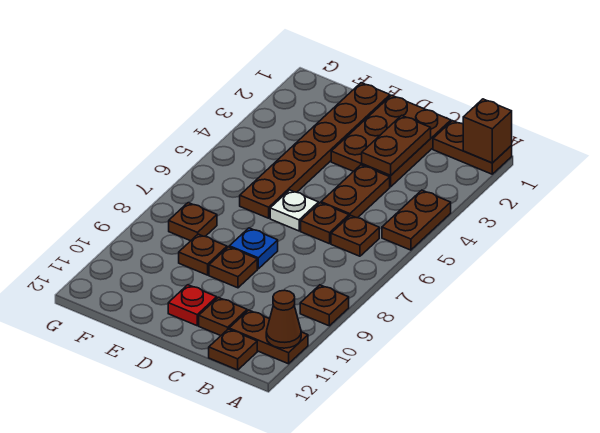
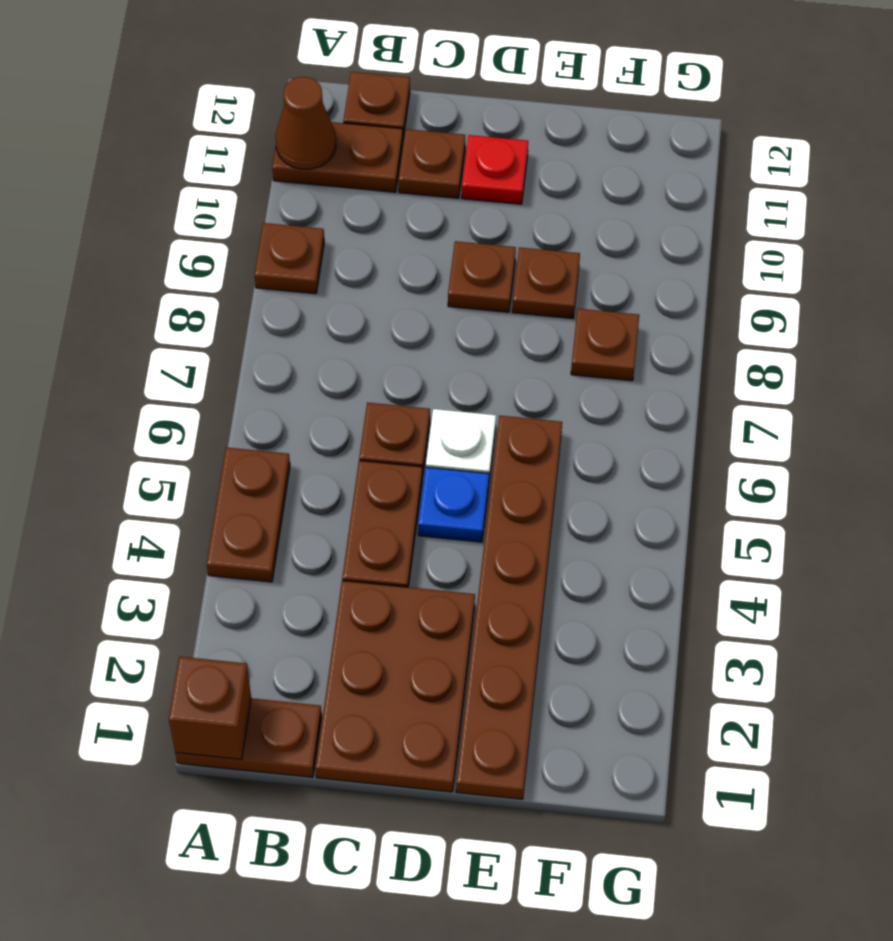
brown 1x1 plate [331,215,379,256] -> none
brown 1x2 plate [362,115,431,175] -> none
blue 1x1 plate [229,228,278,269] -> blue 1x1 plate moved to [418,467,489,542]

